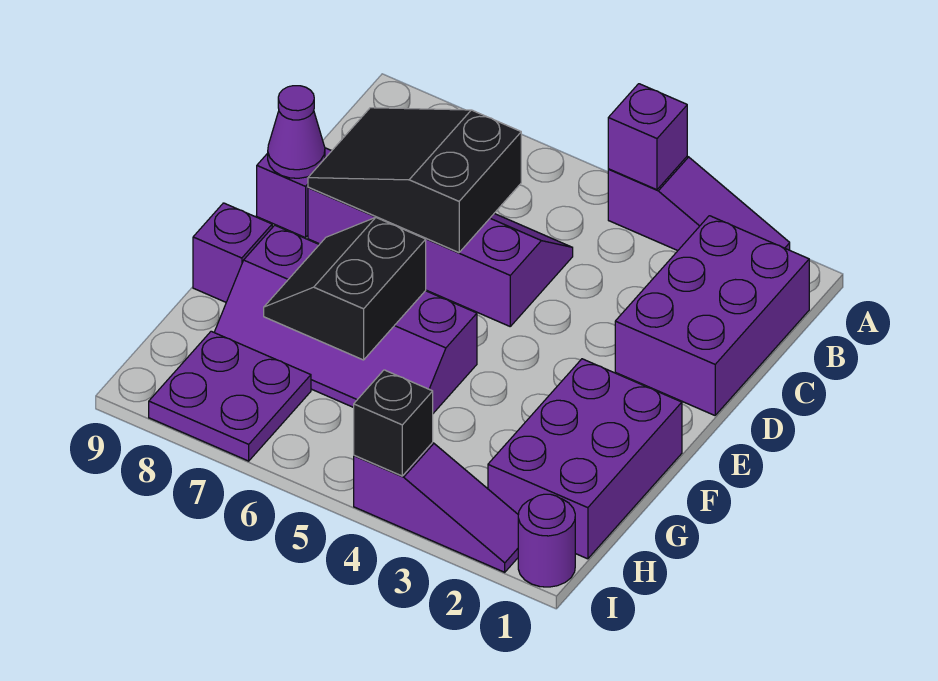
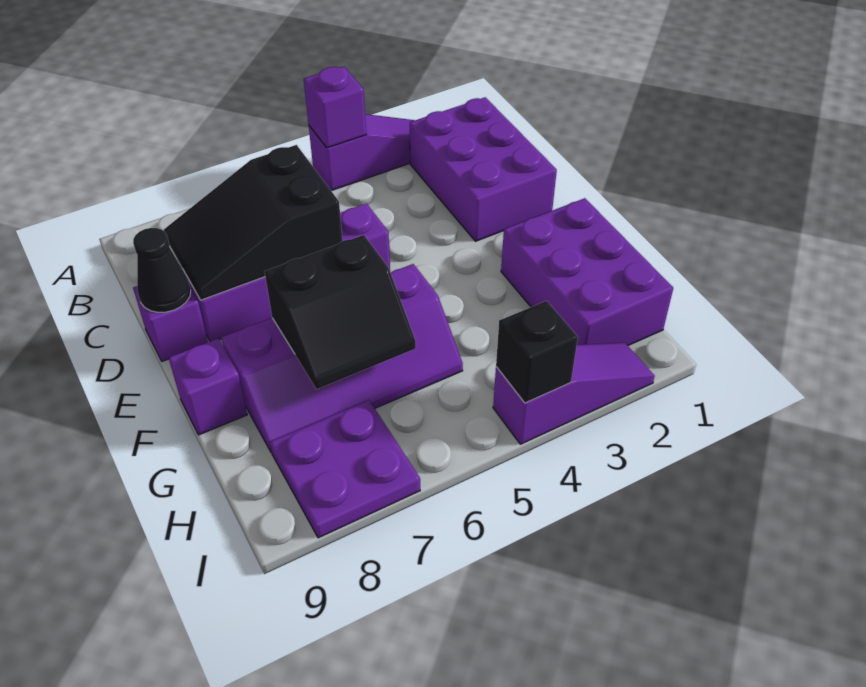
purple 1x1 cone [268,86,325,178] -> black 1x1 cone [133,228,191,312]
black 2x2 slope [264,218,426,360] -> black 2x2 slope turned to [265,235,416,389]
purple 1x1 round brick [518,494,575,587] -> none

